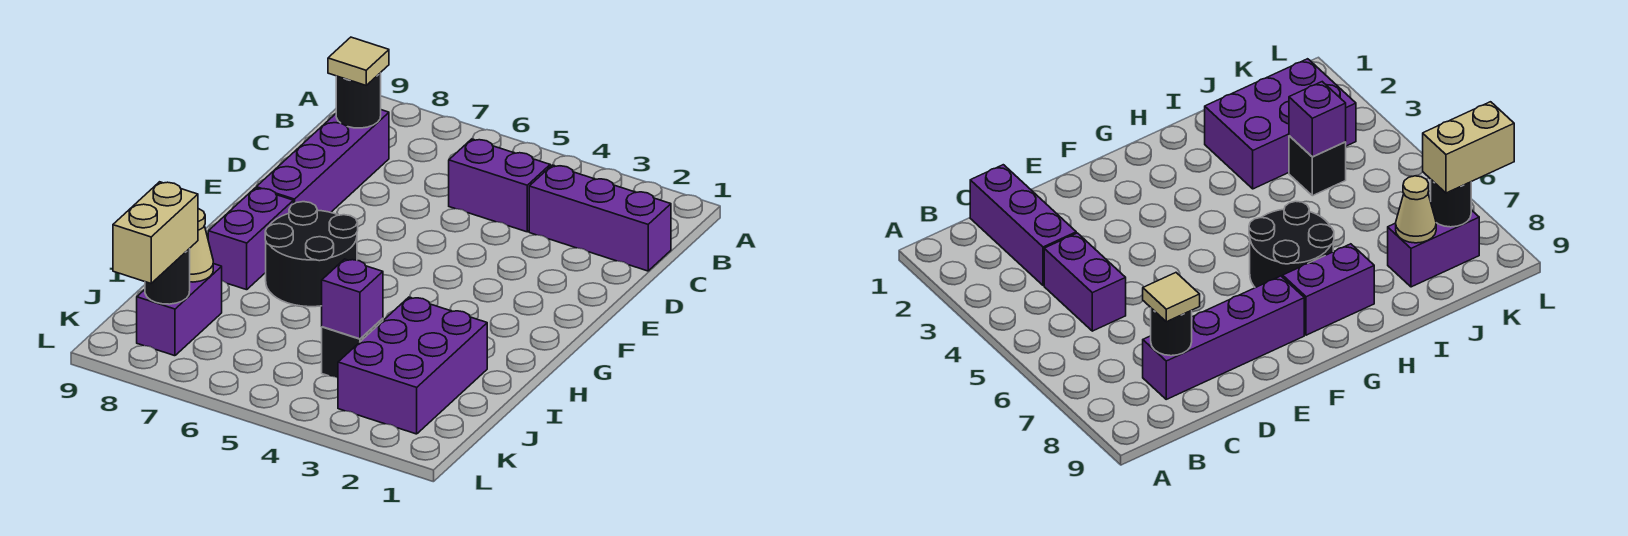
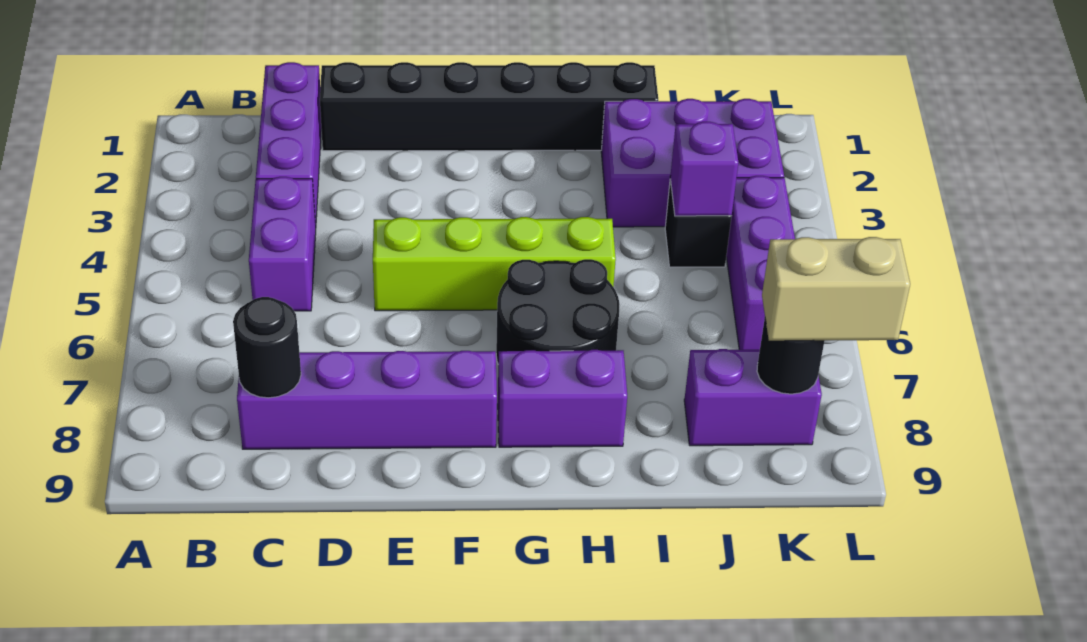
tan 1x1 tile [328,37,389,85] -> none
none -> black 1x6 brick [320,62,658,151]
none -> lime 1x4 brick [373,217,616,311]
tan 1x1 cone [190,209,213,282] -> none
none -> purple 1x3 brick [726,176,795,350]

